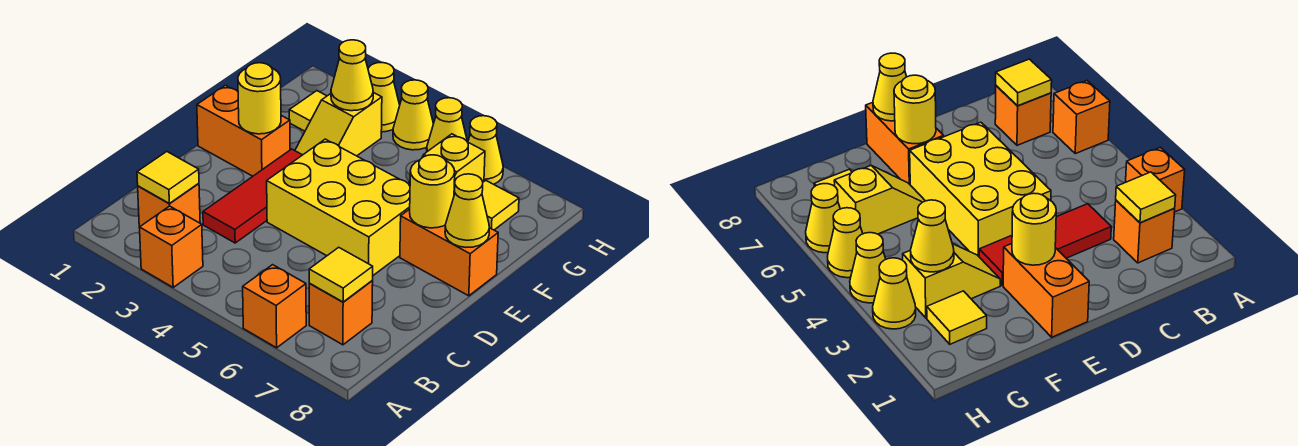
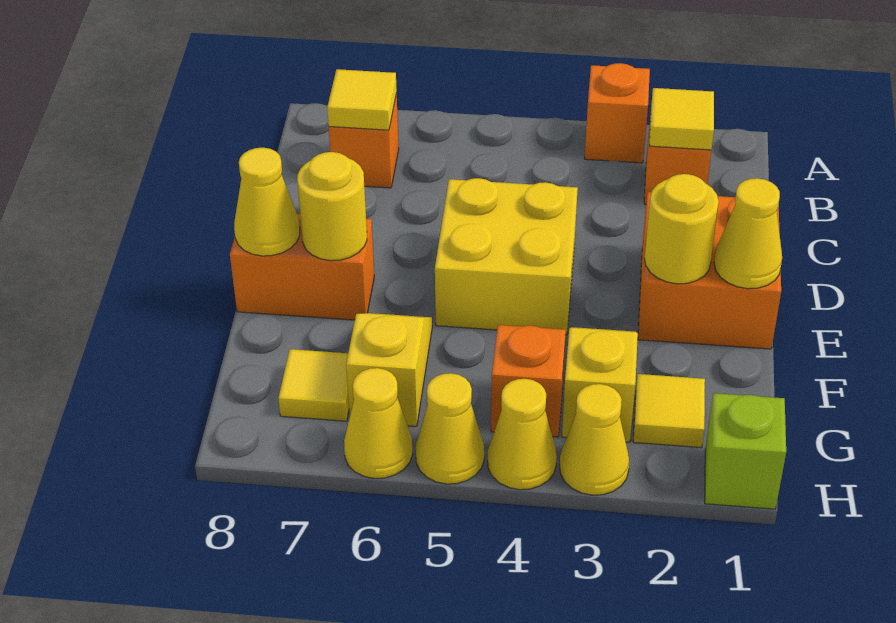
orange 1x1 brick [243,265,306,348] -> orange 1x1 brick moved to [491,325,566,437]
red 1x3 tile [203,149,302,243] -> none
yellow 2x3 brick [267,139,410,275] -> yellow 2x2 brick [435,178,578,335]
orange 1x2 brick [197,85,290,176] -> orange 2x2 brick [638,192,781,349]
yellow 1x1 cone [331,40,373,111] -> yellow 1x1 cone moved to [714,178,782,289]
none -> lime 1x1 brick [705,393,786,509]

